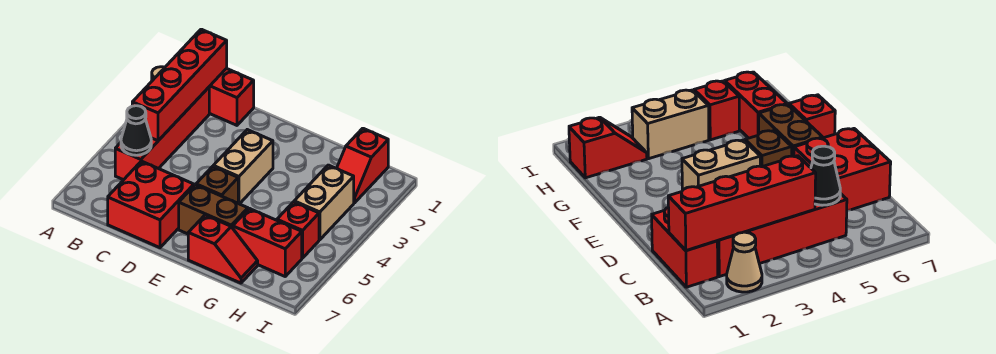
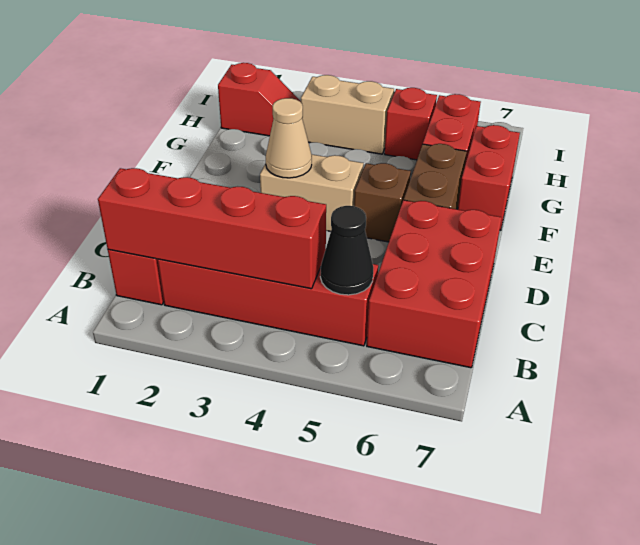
tan 1x1 cone [727,232,762,292] -> tan 1x1 cone moved to [266,98,312,178]
red 2x2 brick [108,161,194,248] -> red 2x3 brick [367,200,502,368]
red 1x2 slope [188,215,258,283] -> red 1x2 brick [458,125,520,230]

